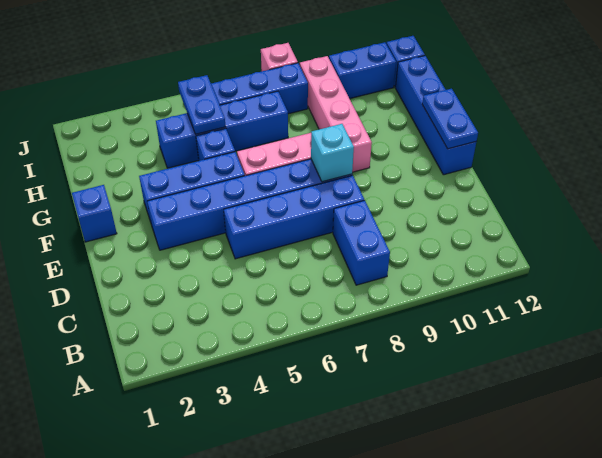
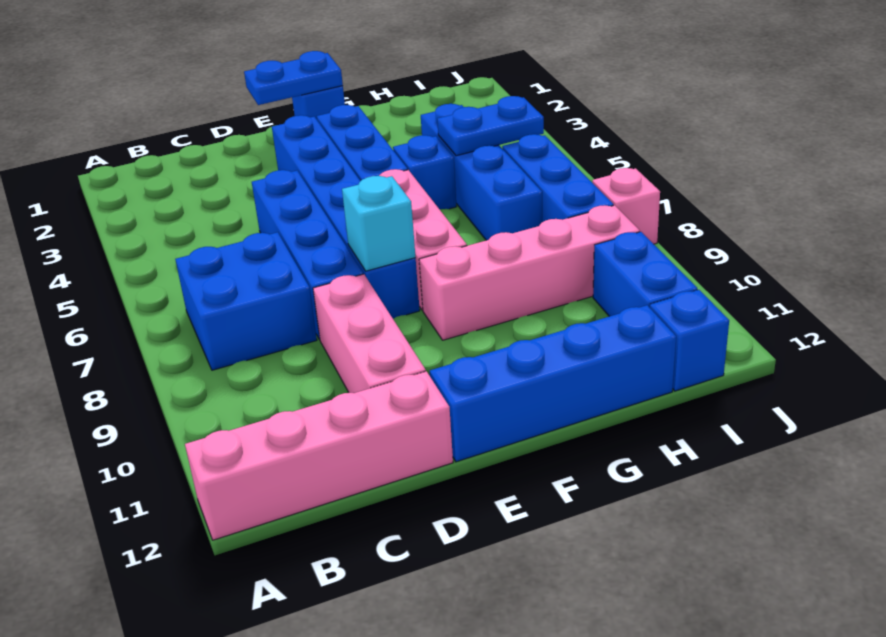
none -> pink 1x4 brick [185,371,453,540]
blue 1x2 brick [333,200,390,285] -> blue 2x2 brick [175,232,317,370]
none -> pink 1x3 brick [313,274,426,393]
blue 1x2 plate [422,89,478,149] -> blue 1x2 plate moved to [244,51,343,105]

